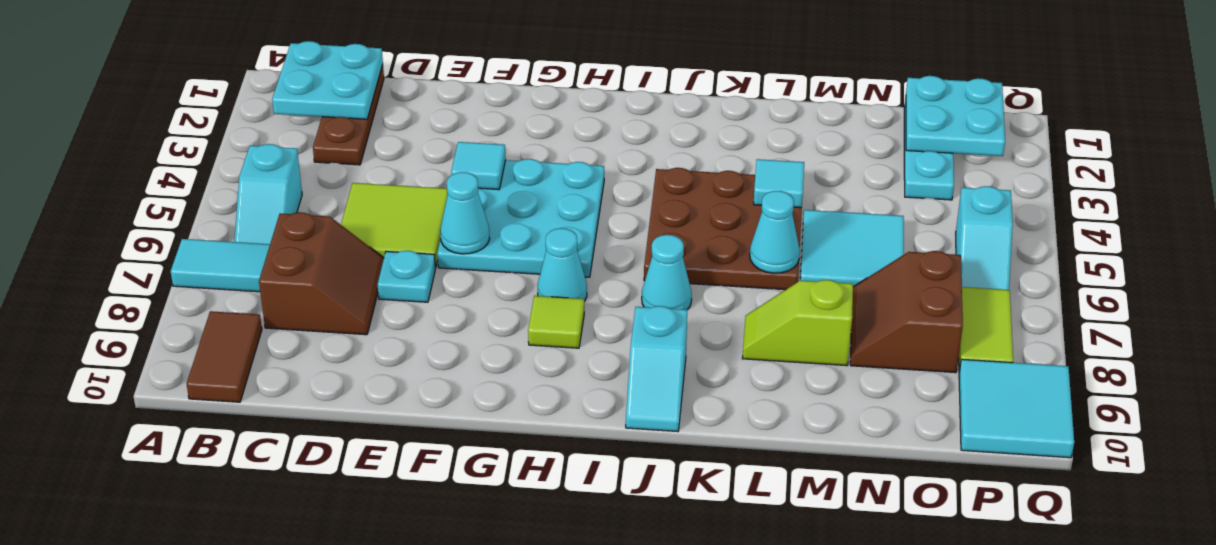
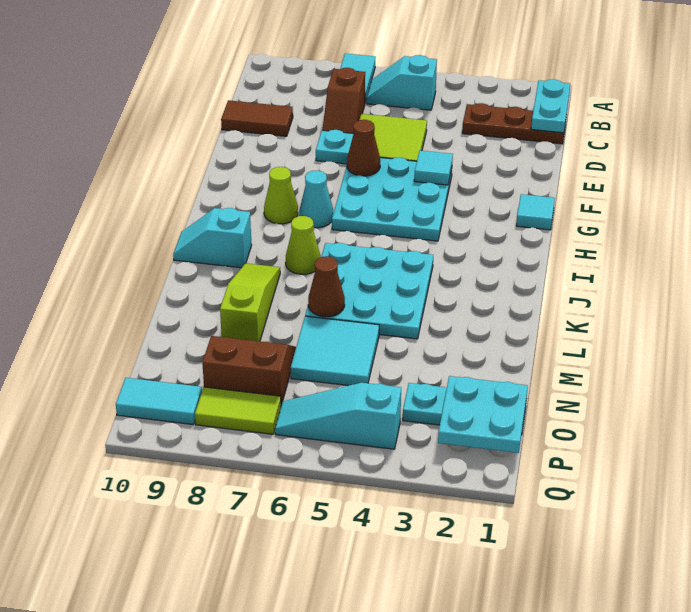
cyan 2x2 plate [272,41,383,119] -> cyan 1x2 plate [531,79,570,133]
brown 1x2 tile [187,311,262,402] -> brown 1x2 tile moved to [221,100,293,136]
brown 2x2 slope [259,212,384,335] -> brown 1x2 slope [323,68,365,134]
cyan 1x1 cone [440,172,490,254] -> brown 1x1 cone [347,120,380,176]
lime 1x1 tile [528,296,584,348] -> lime 1x1 cone [264,167,298,224]
brown 3x3 plate [644,168,802,290] -> cyan 3x3 plate [305,243,433,339]
cyan 1x1 cone [642,235,692,310] -> lime 1x1 cone [286,216,321,274]
cyan 1x1 tile [754,159,804,208] -> cyan 1x1 tile moved to [516,194,555,230]
cyan 1x1 cone [750,191,800,273] -> brown 1x1 cone [308,256,345,317]
lime 1x2 slope [742,280,853,366] -> lime 1x3 slope [220,263,280,341]
cyan 1x2 slope [956,186,1013,290] -> cyan 1x3 slope [275,383,401,449]
cyan 2x2 tile [959,359,1074,458] -> cyan 1x2 tile [116,378,202,425]

